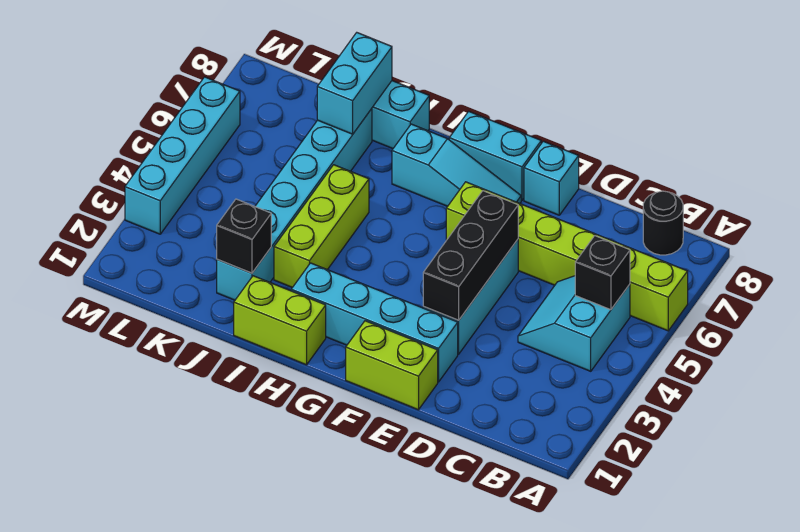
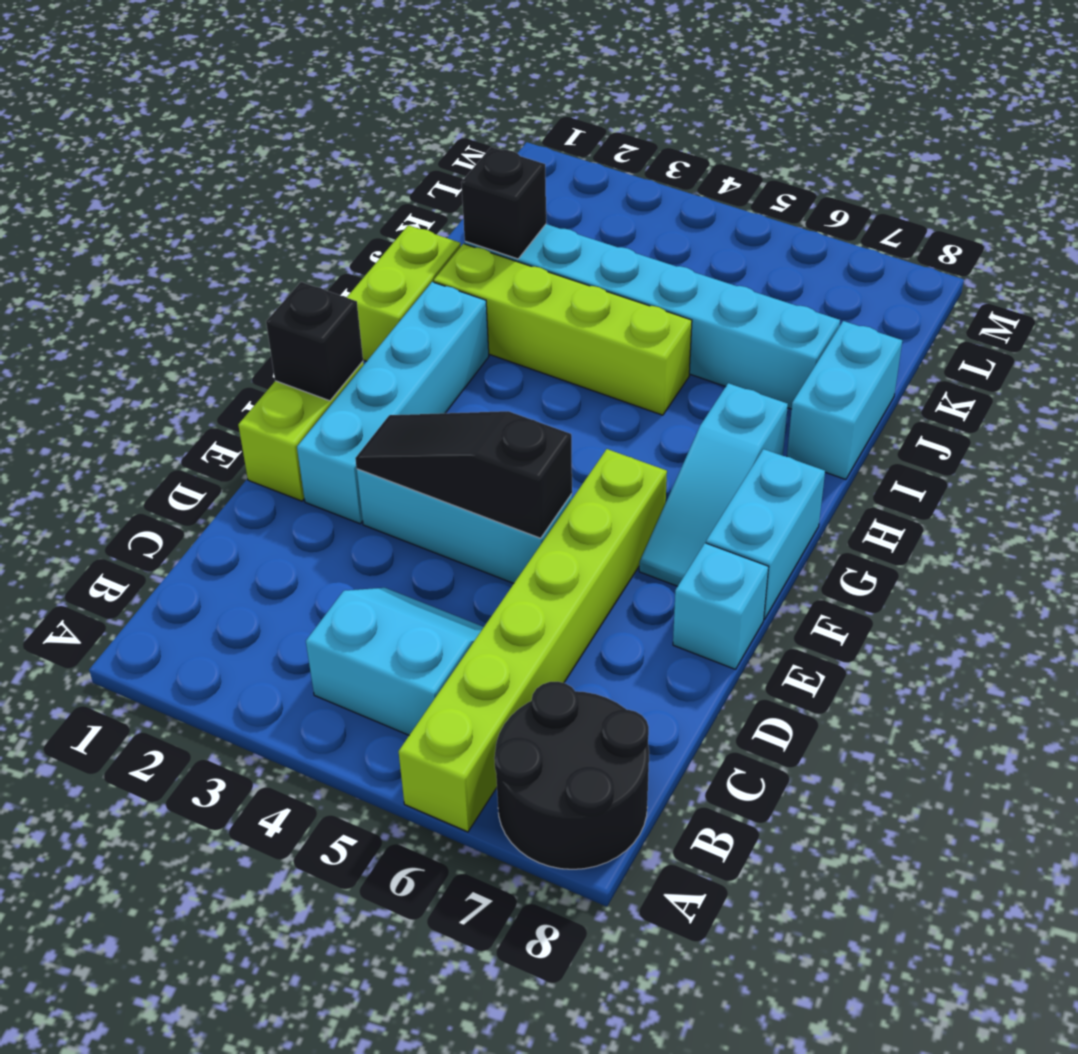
black 1x1 brick [575,236,630,310] -> black 1x1 brick moved to [266,282,363,401]
black 1x1 round brick [643,191,683,255] -> black 2x2 round brick [494,682,649,869]
black 1x3 brick [423,191,518,320] -> black 1x3 slope [355,411,572,538]
lime 1x3 brick [274,165,369,287] -> lime 1x4 brick [434,244,692,415]
cyan 1x2 brick [317,33,392,134] -> none
cyan 1x4 brick [125,77,240,234] -> none

